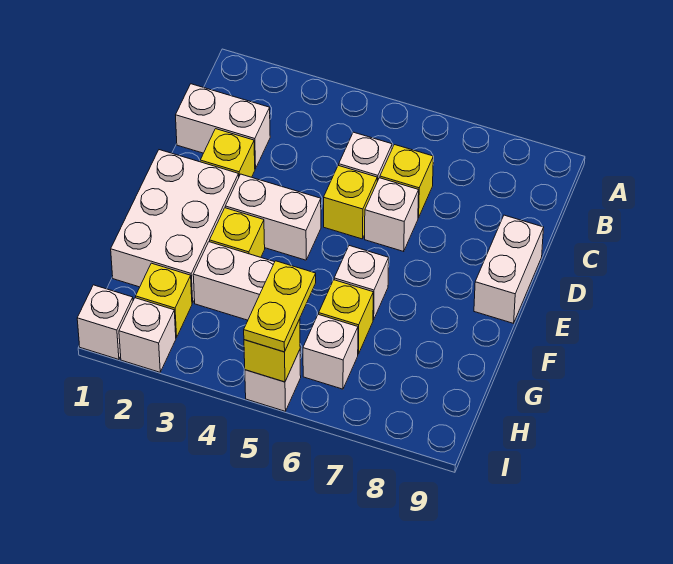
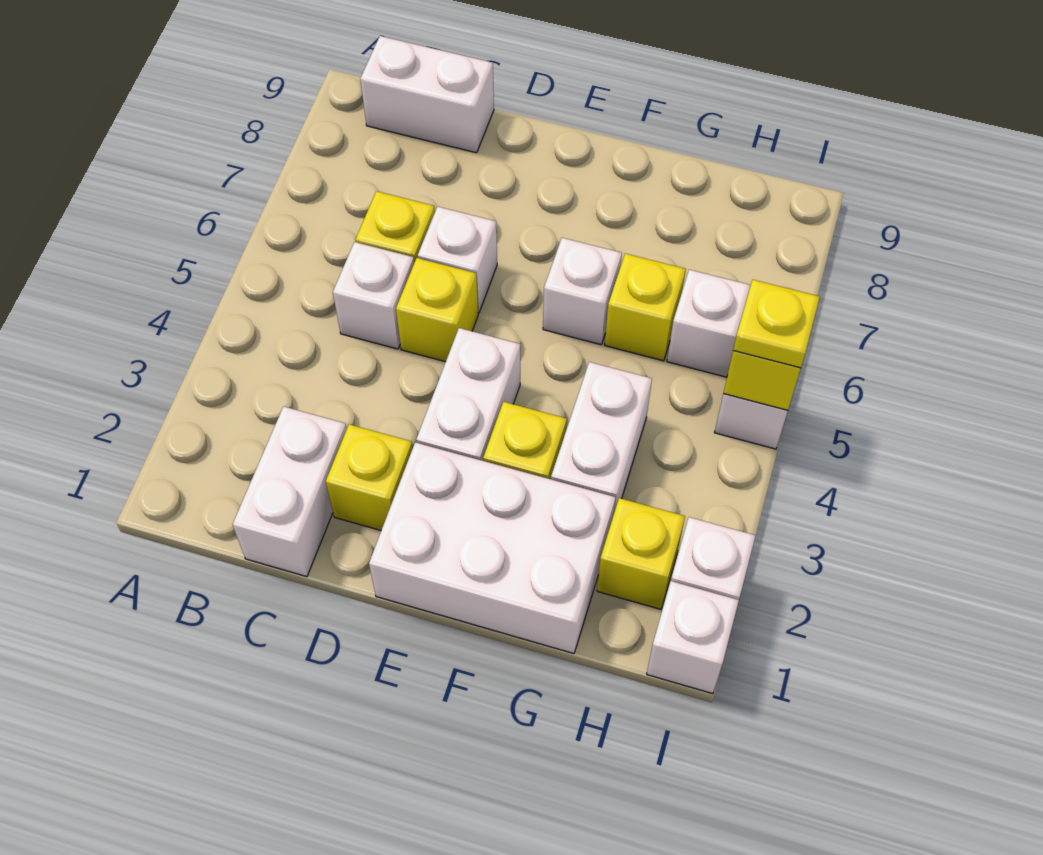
white 1x2 brick [474,215,544,323] -> white 1x2 brick moved to [360,36,494,153]
yellow 1x2 plate [244,261,316,352] -> yellow 1x1 plate [733,280,820,368]

